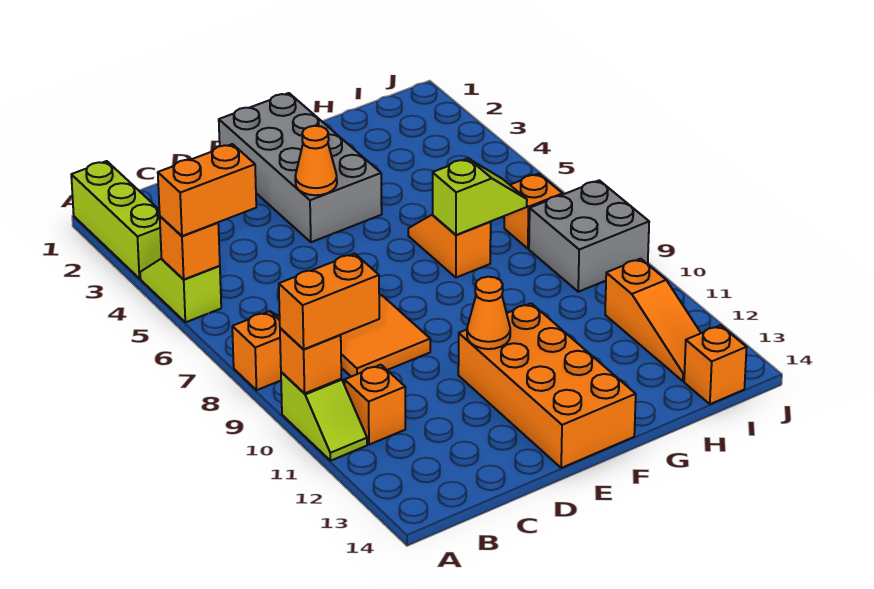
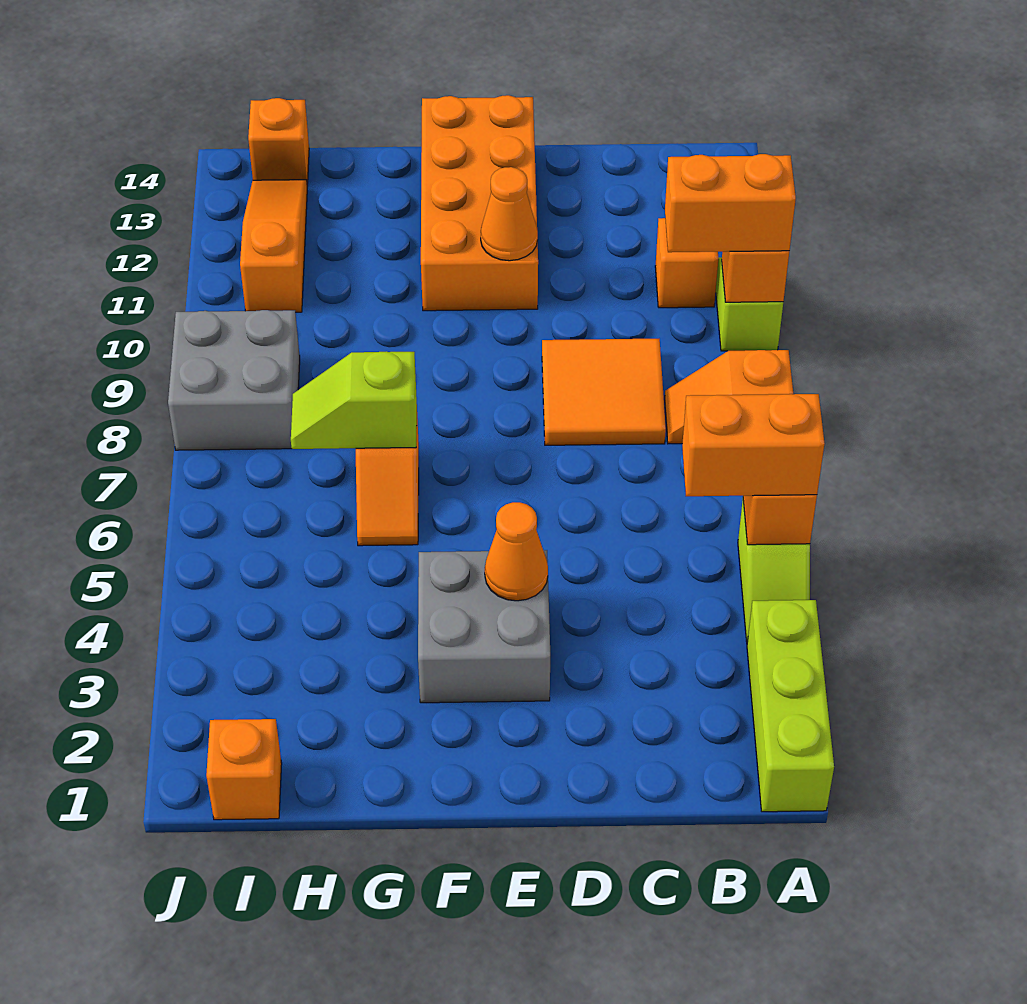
grey 2x4 brick [219,93,382,242] -> grey 2x2 brick [418,550,550,703]
orange 1x1 brick [504,174,563,249] -> orange 1x1 brick moved to [206,719,282,820]

